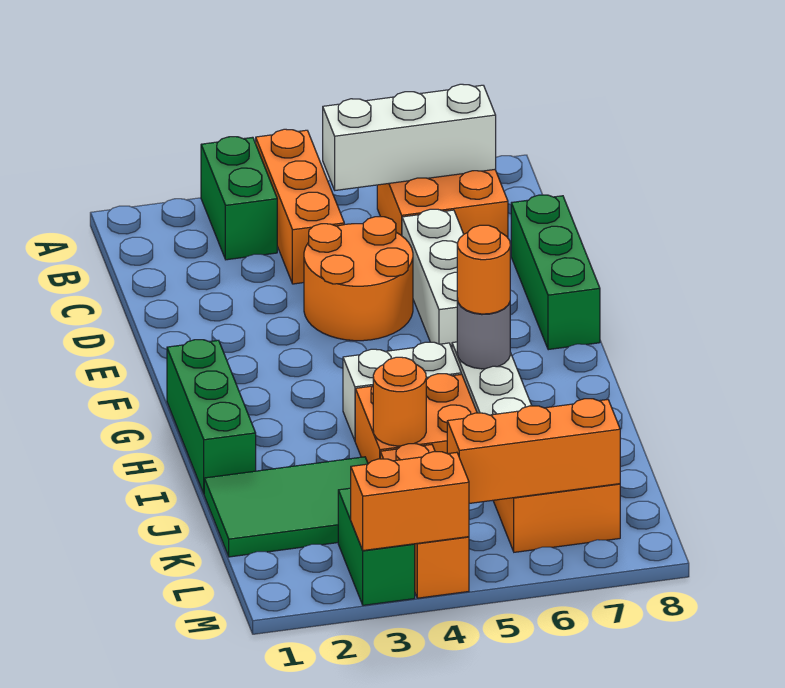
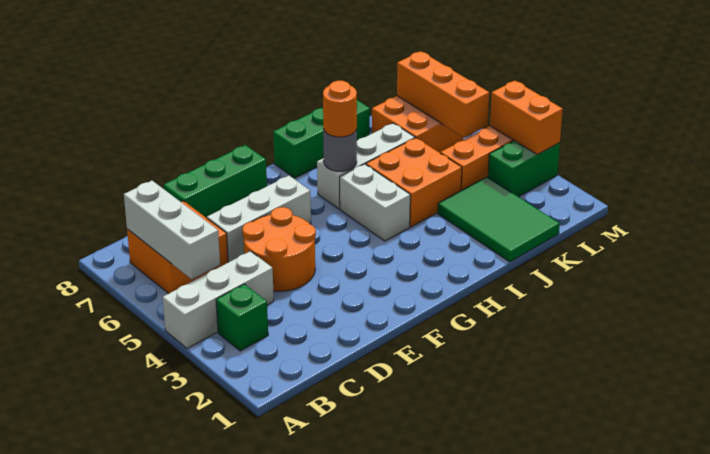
green 1x2 brick [201,137,277,260] -> green 1x1 brick [216,284,268,351]
orange 1x3 brick [256,129,344,284] -> white 1x3 brick [163,251,274,348]
green 1x3 brick [167,340,256,493] -> green 1x3 brick moved to [273,100,370,178]
orange 1x1 round brick [373,357,426,446] -> none

